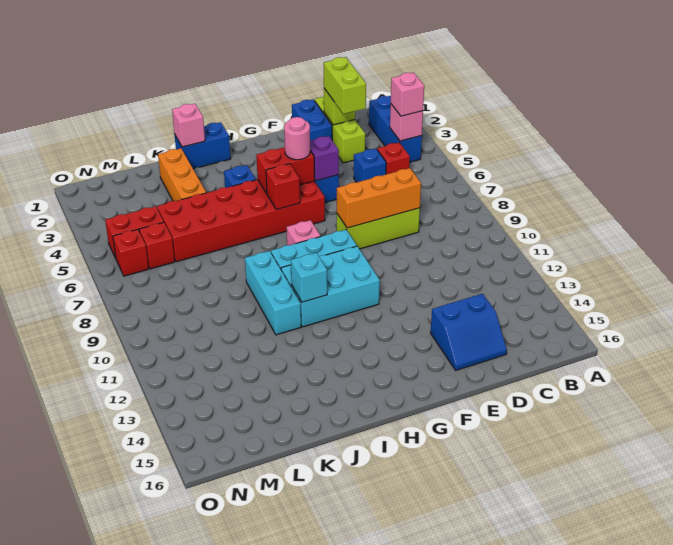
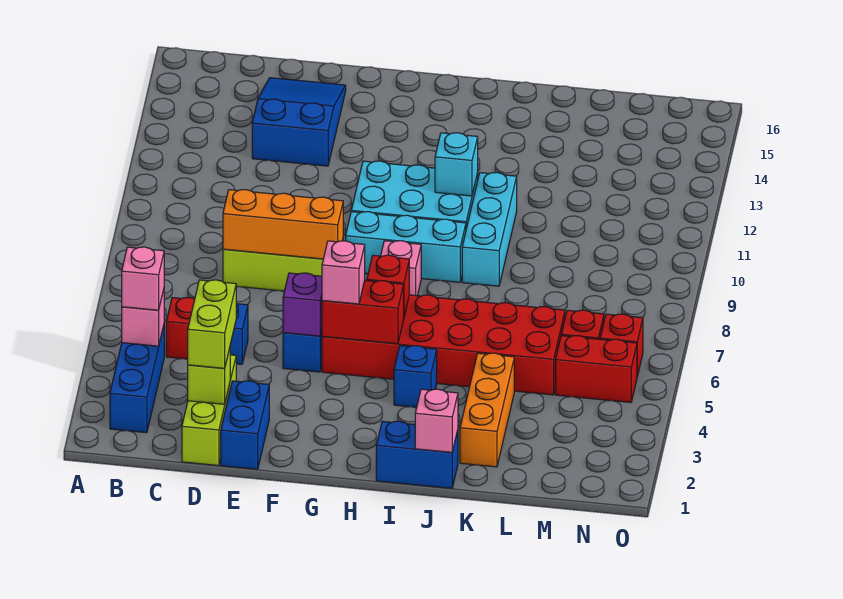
blue 2x2 slope [431,294,507,370] -> blue 2x3 slope [252,78,346,166]
pink 1x1 round brick [284,117,310,160] -> pink 1x1 brick [322,241,365,304]

